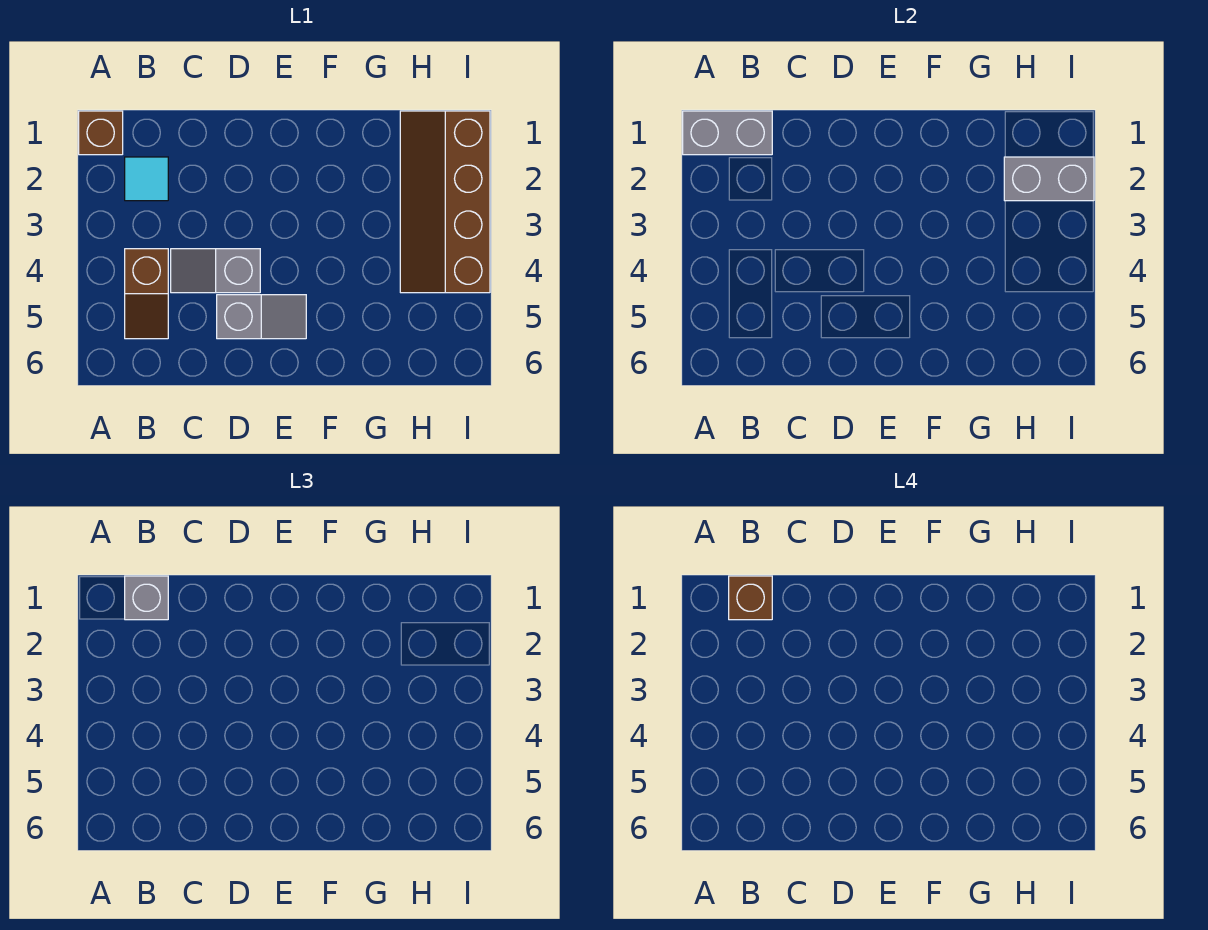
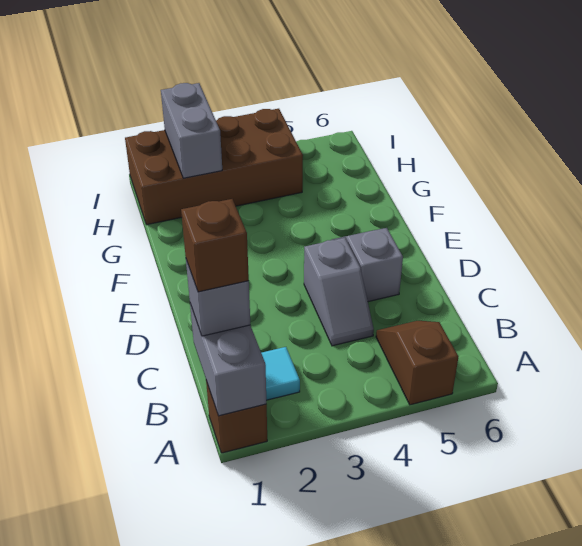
brown 1x2 slope [125,249,168,339] -> brown 1x2 slope turned to [376,321,459,405]
brown 2x4 slope [400,111,490,293] -> brown 2x4 brick [125,109,303,225]

